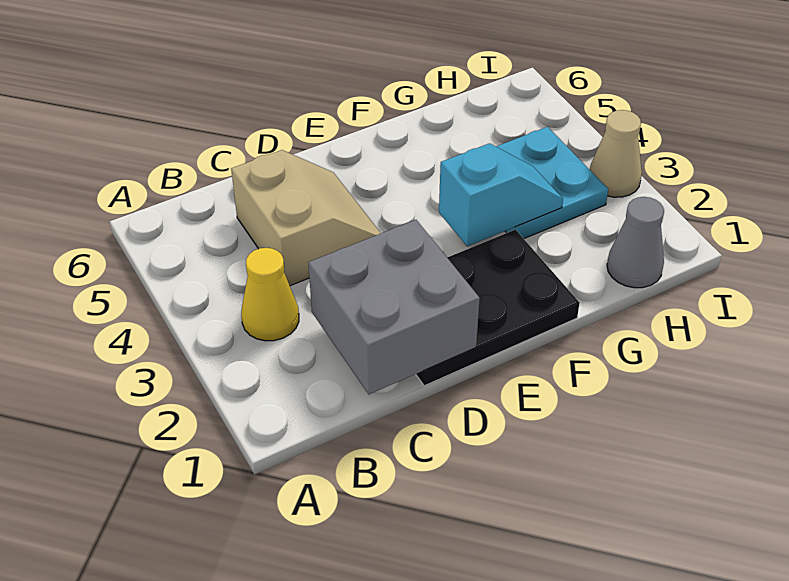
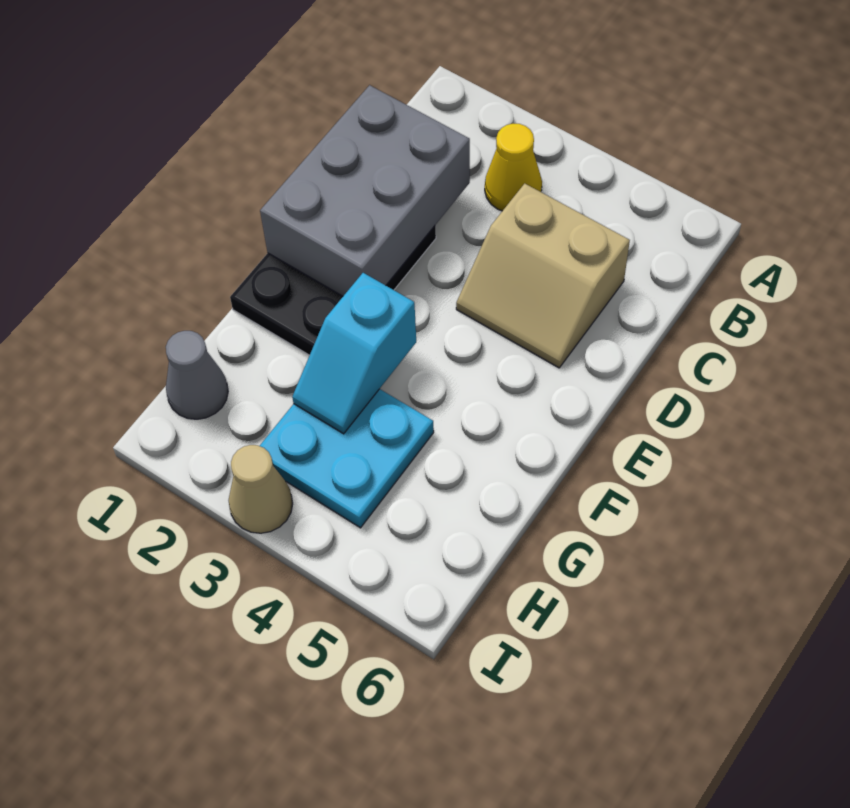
grey 2x2 brick [308,220,480,394] -> grey 2x3 brick [260,85,470,296]

